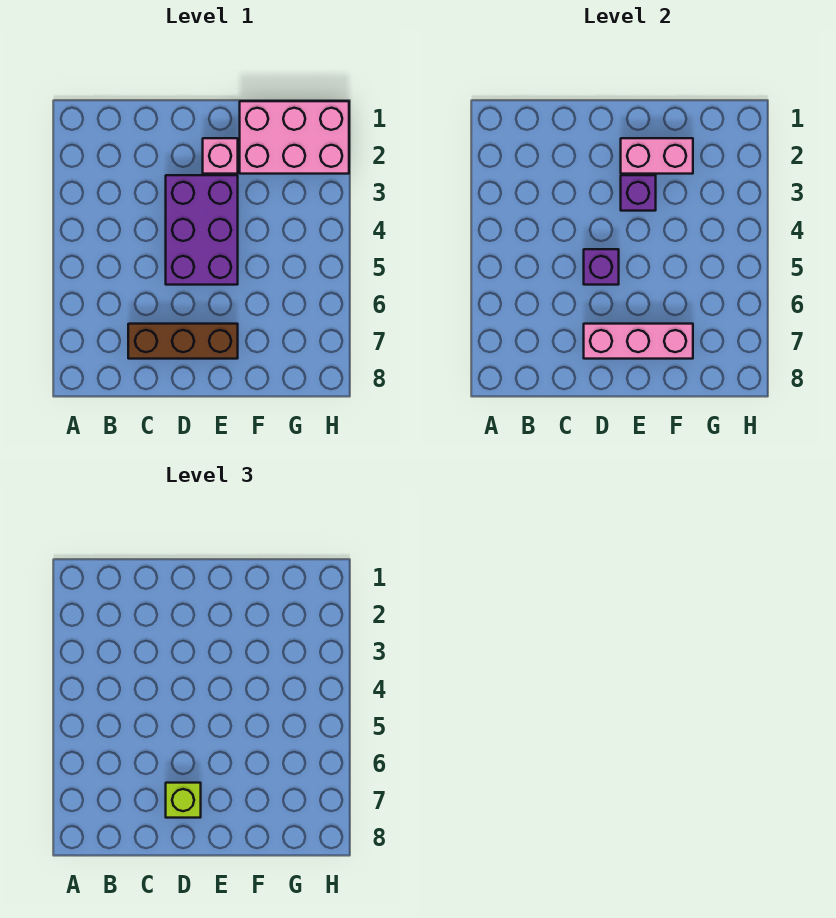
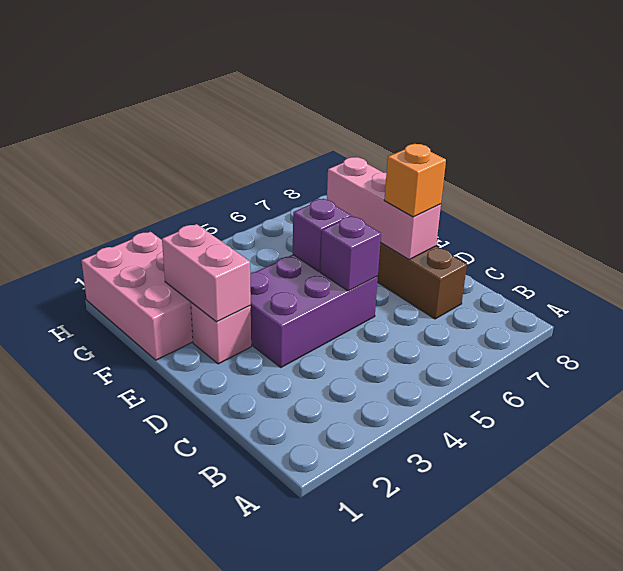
lime 1x1 brick [166,783,201,818] -> orange 1x1 brick [384,144,446,217]
purple 1x1 brick [621,175,656,211] -> purple 1x1 brick moved to [293,199,351,272]

